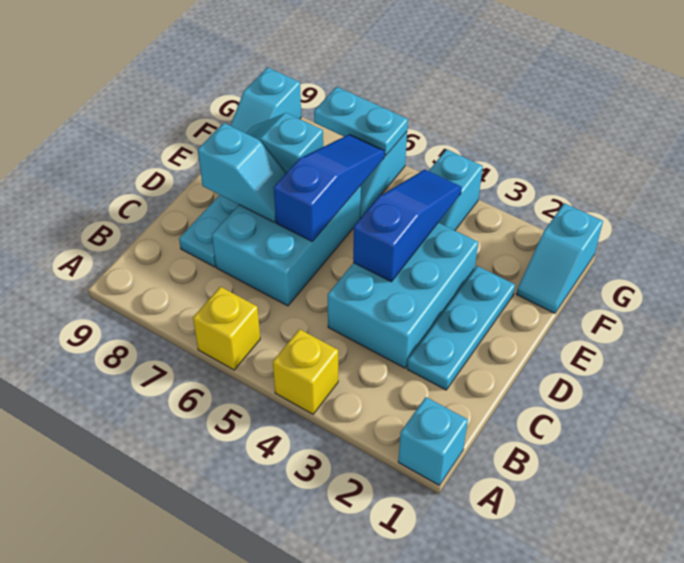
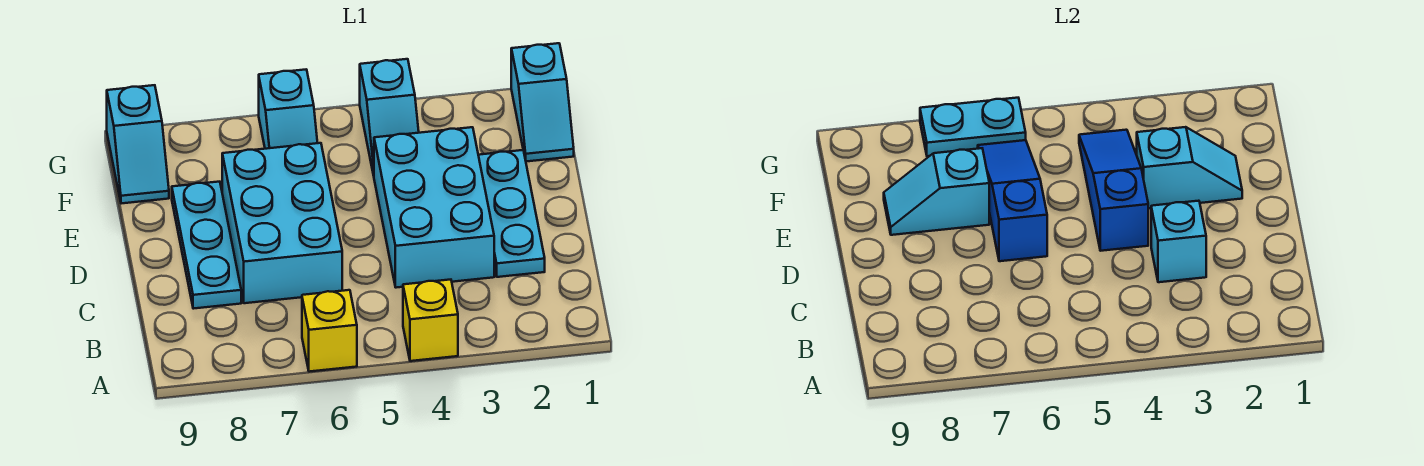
cyan 1x1 brick [398,397,468,485] -> cyan 1x1 brick moved to [1151,201,1206,282]
cyan 1x2 slope [198,123,286,222] -> cyan 1x2 slope moved to [1137,127,1242,208]

